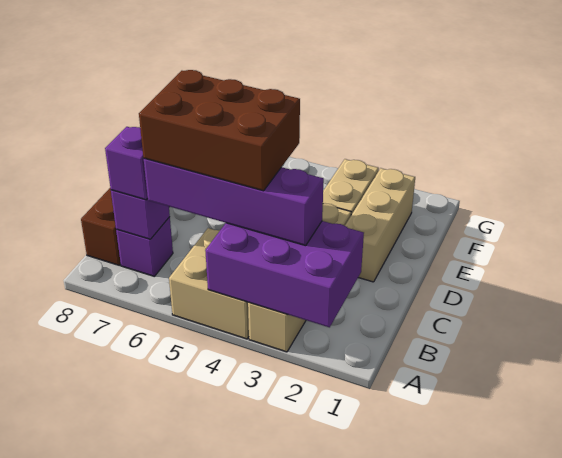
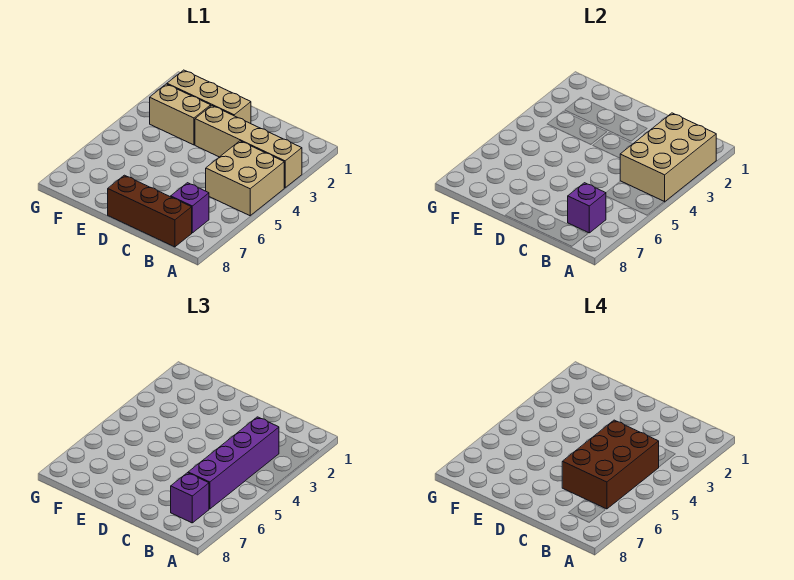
purple 2x3 brick [205,221,364,327] -> tan 2x3 brick [620,113,716,202]

